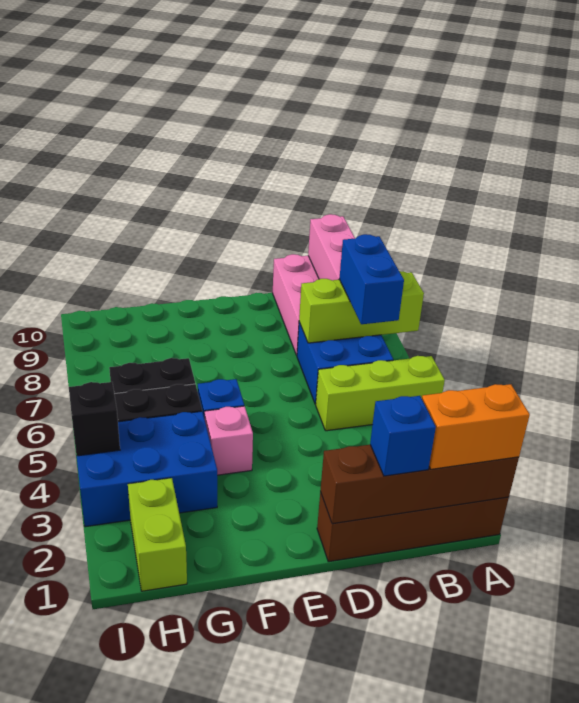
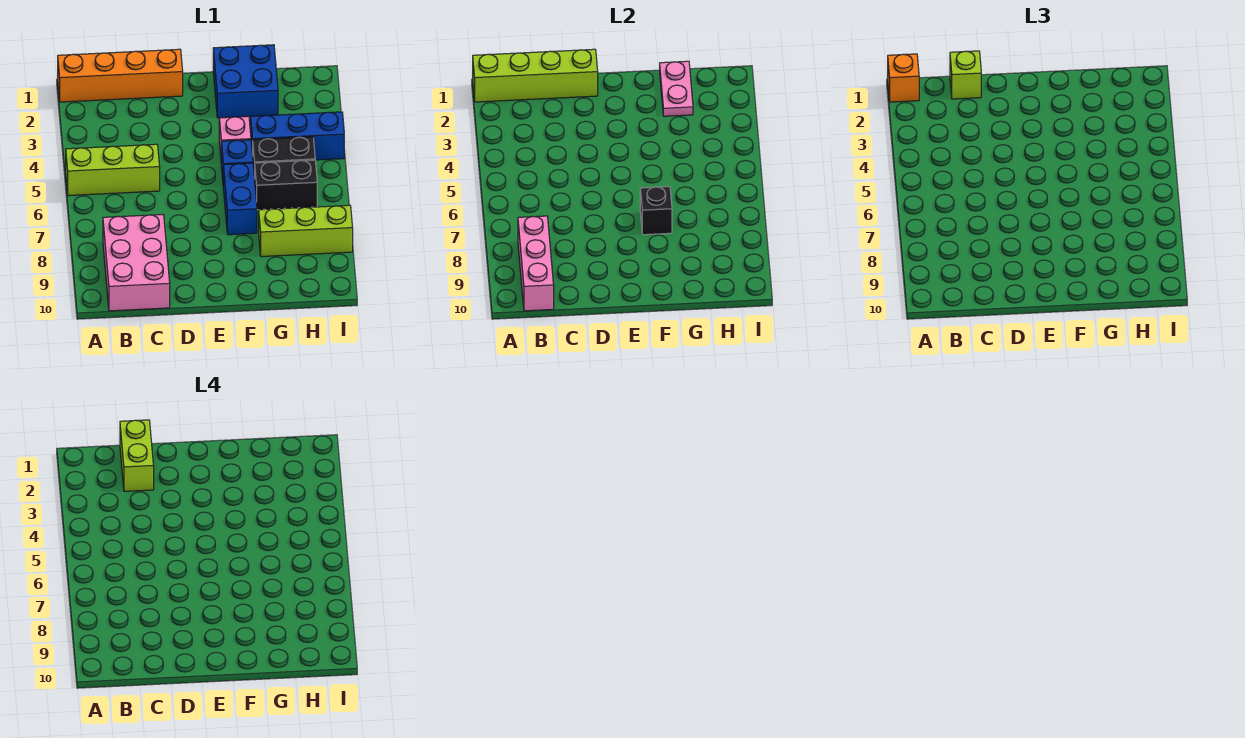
brown 1x4 brick [317,492,509,562] -> orange 1x4 brick [58,49,183,102]
brown 1x4 brick [320,445,519,524] -> lime 1x4 brick [473,49,598,102]
orange 1x2 brick [422,384,530,469] -> orange 1x1 brick [888,54,919,102]
lime 1x3 brick [299,271,424,343] -> lime 1x3 brick moved to [259,205,353,257]
blue 2x2 brick [297,322,393,404] -> blue 2x2 brick moved to [213,45,278,118]
blue 1x2 brick [339,234,404,324] -> blue 1x2 brick moved to [223,163,257,235]
blue 1x1 brick [370,396,436,476] -> lime 1x1 brick [950,51,981,99]
none -> pink 1x2 plate [660,61,693,116]
blue 2x3 brick [77,411,217,527] -> blue 1x3 brick [251,112,344,160]
lime 1x2 brick [128,478,187,591] -> lime 1x2 brick moved to [120,420,154,491]
black 1x1 brick [69,382,120,456] -> black 1x1 brick moved to [640,187,672,235]

